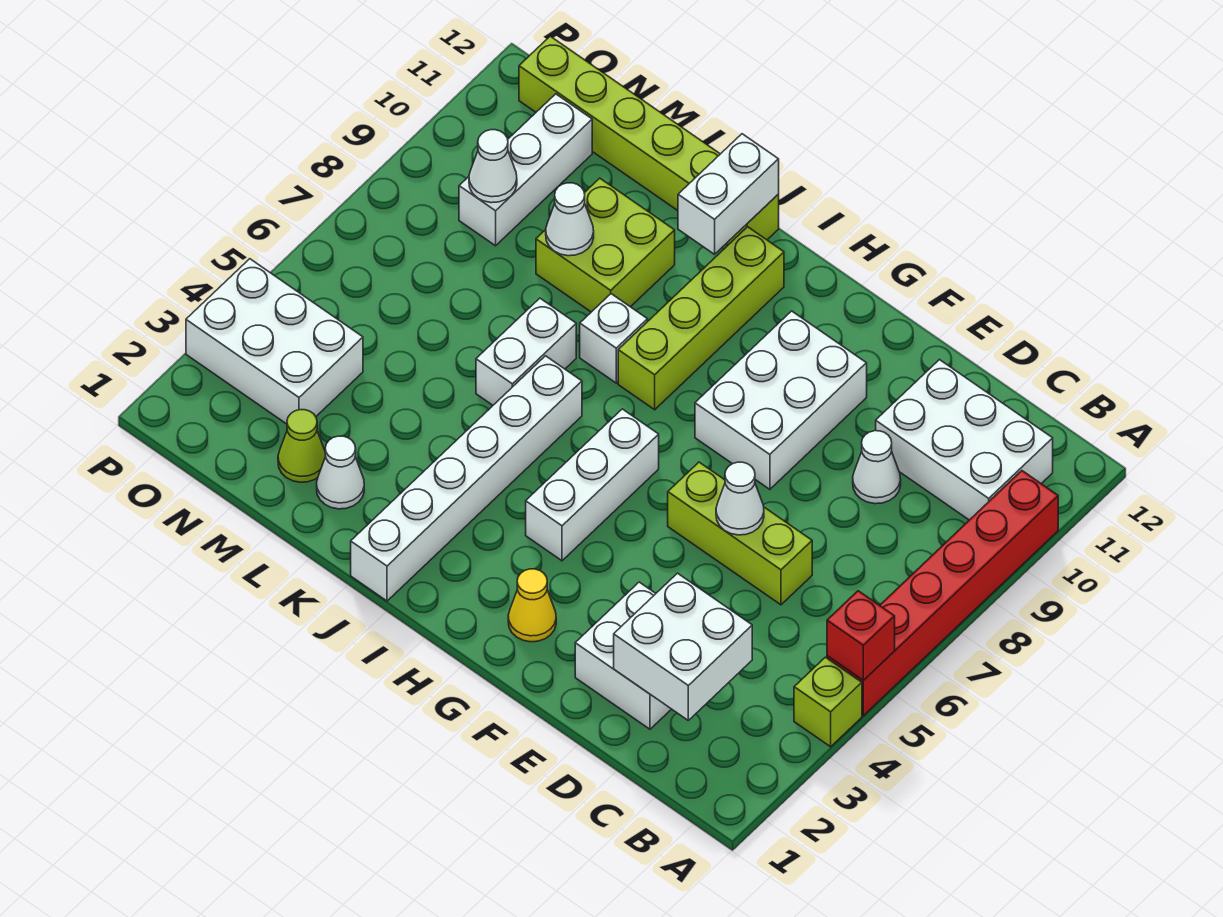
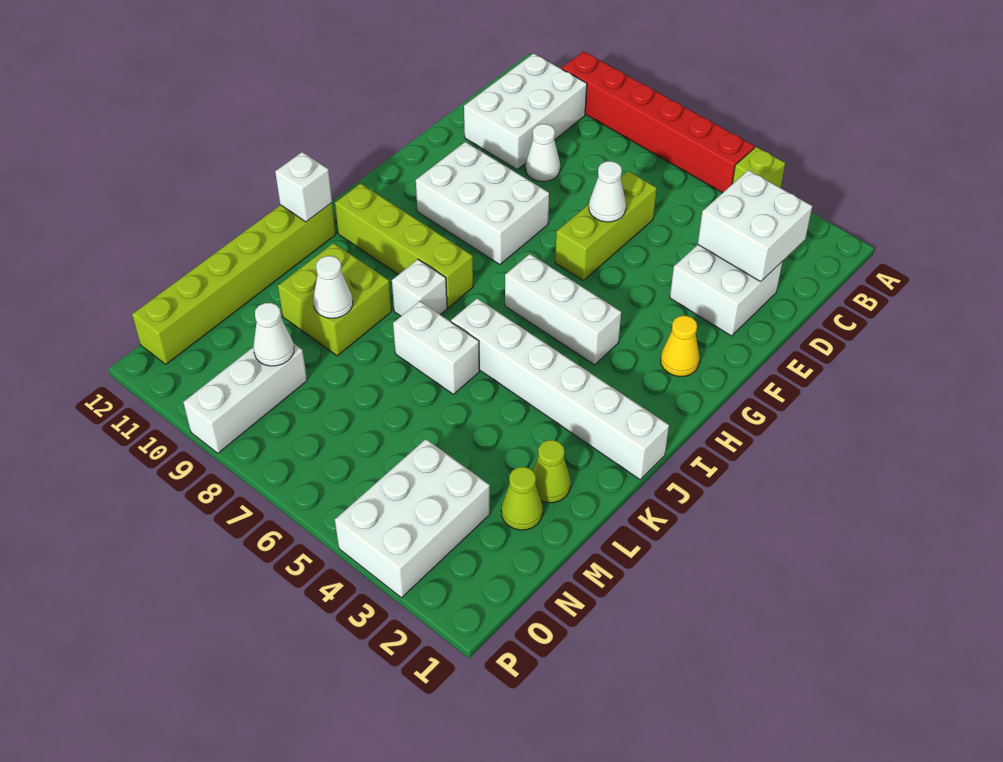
red 1x1 brick [827,591,895,680] -> none
white 1x2 brick [678,134,779,254] -> white 1x1 brick [275,152,332,222]
white 1x1 cone [317,436,364,509] -> lime 1x1 cone [533,440,571,503]
white 1x3 brick [459,94,592,246] -> white 1x3 brick turned to [183,343,307,453]

